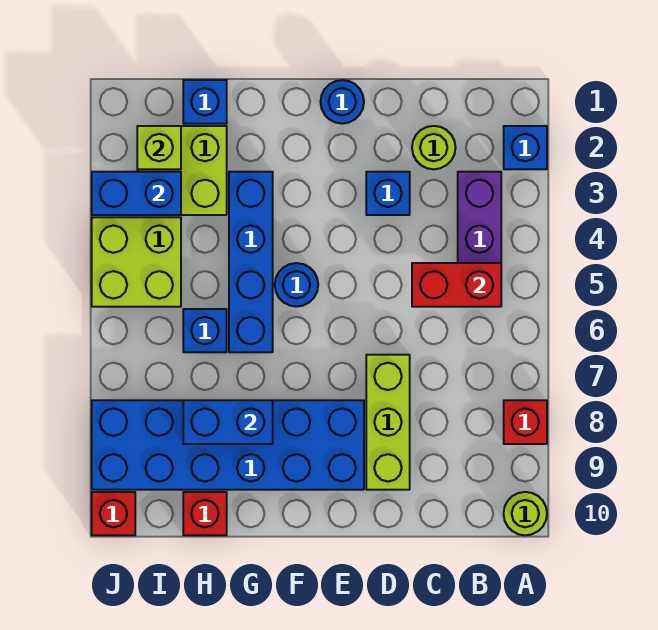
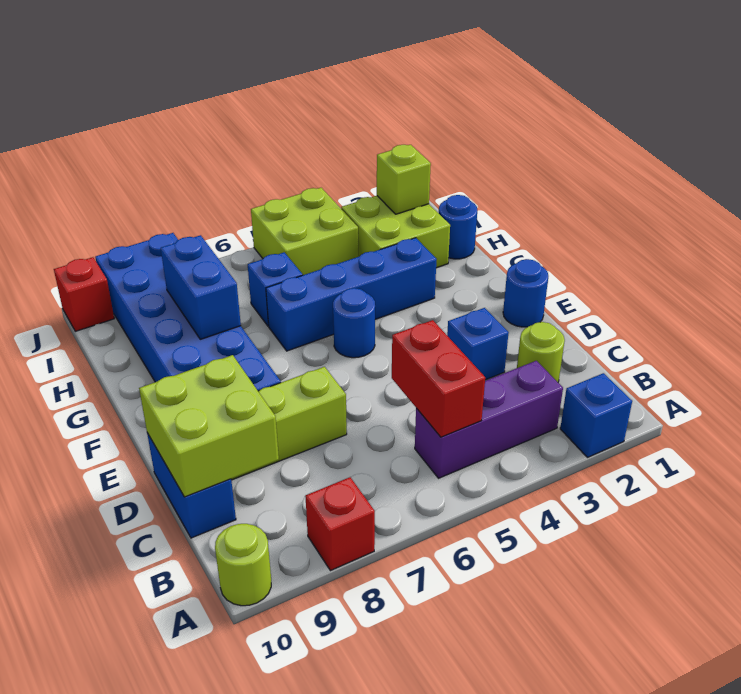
none -> lime 2x2 brick [139,355,279,497]
blue 1x1 brick [183,80,227,124] -> blue 1x1 round brick [439,195,477,259]
red 1x1 brick [183,492,227,535] -> none
blue 1x2 brick [92,172,181,215] -> blue 1x2 brick moved to [147,433,236,538]

